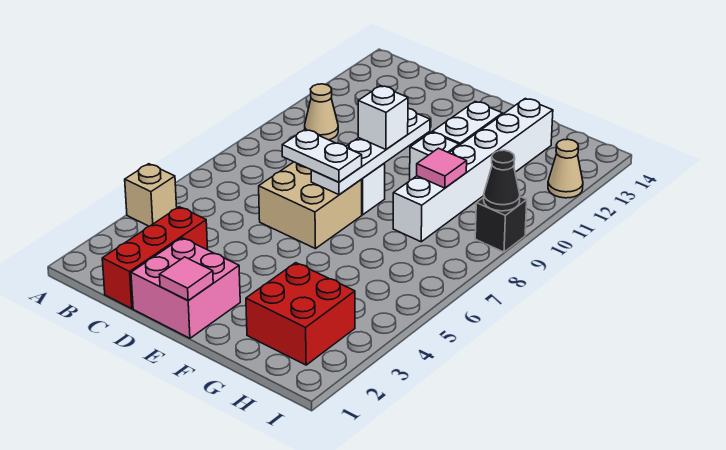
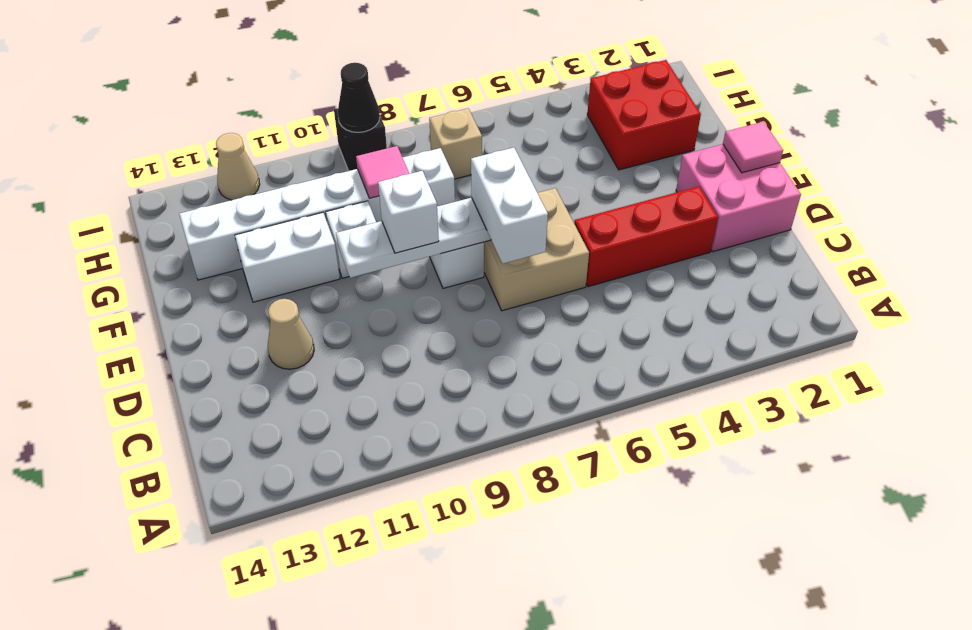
tan 1x1 brick [125,164,177,226] -> tan 1x1 brick moved to [429,108,482,179]
tan 1x1 cone [305,84,338,140] -> tan 1x1 cone moved to [268,299,314,369]
red 1x3 brick [102,207,208,309] -> red 1x3 brick moved to [574,187,718,287]
white 1x2 plate [282,130,362,182] -> white 1x2 brick [471,148,548,264]

